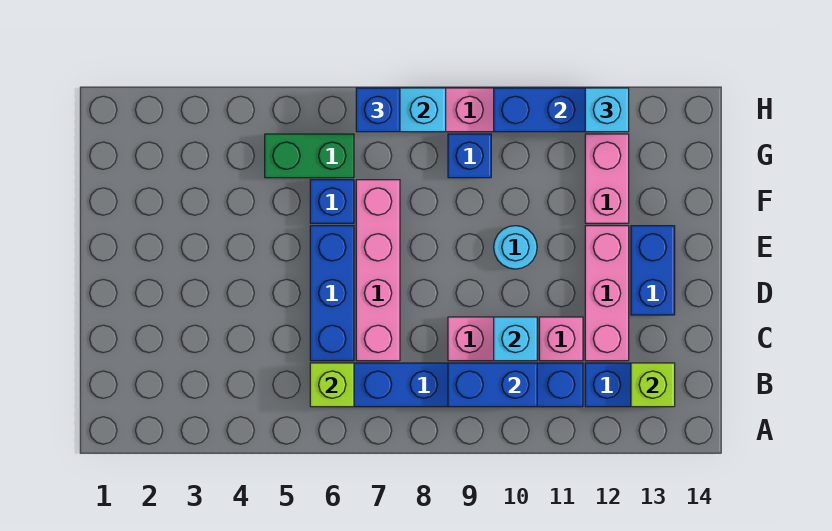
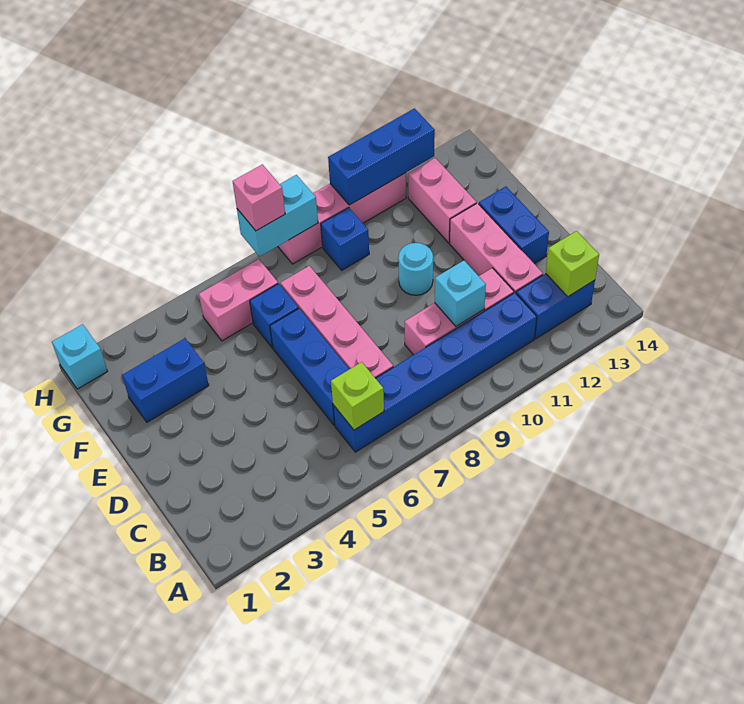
blue 1x2 brick [448,363,537,407] -> blue 1x2 brick moved to [122,338,209,422]
green 1x2 brick [265,134,354,178] -> pink 1x2 brick [199,259,278,341]
blue 1x1 brick [356,88,400,132] -> pink 1x1 brick [233,164,285,231]
cyan 1x1 brick [585,88,629,132] -> cyan 1x1 brick moved to [52,324,108,389]

